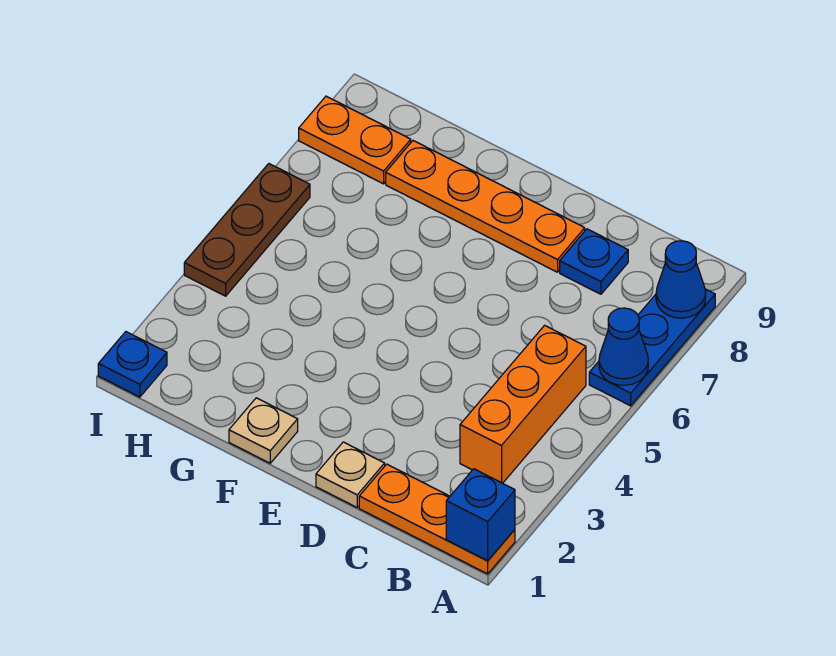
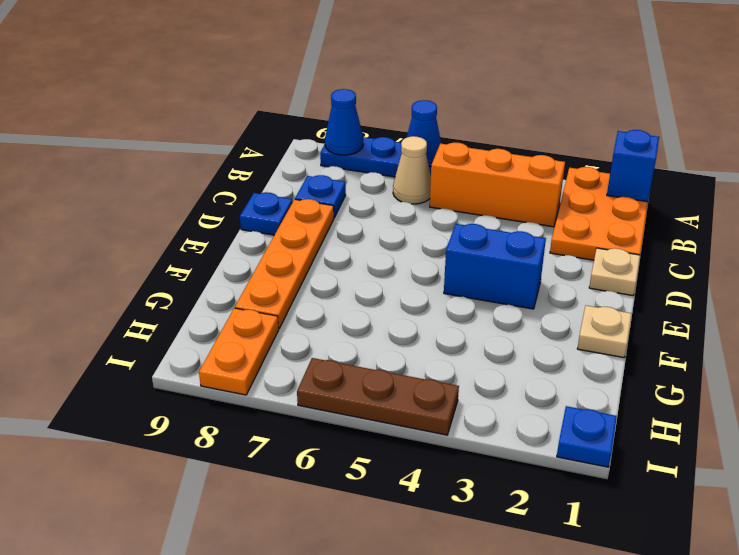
orange 1x3 plate [359,464,515,574] -> orange 2x3 plate [550,167,648,260]
none -> tan 1x1 cone [393,136,431,204]
none -> blue 1x1 plate [240,192,293,235]
none -> blue 1x2 brick [444,224,546,309]

